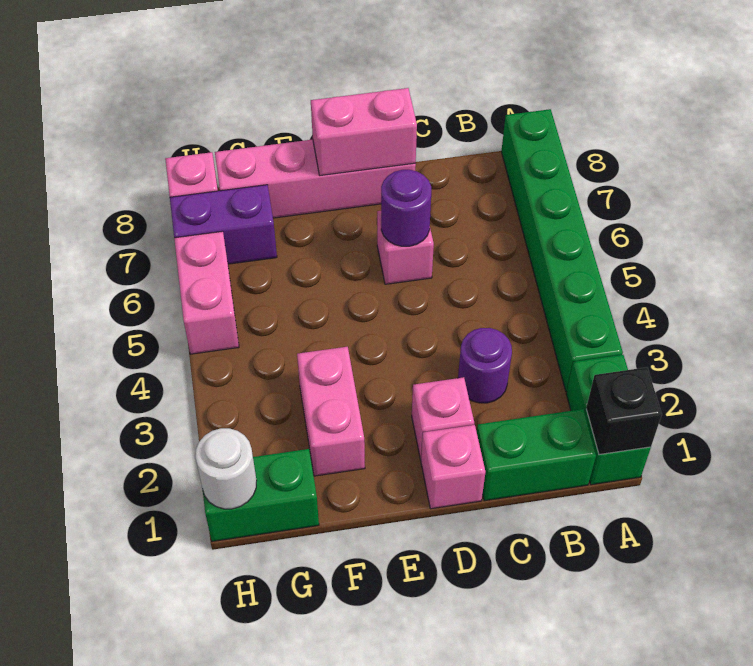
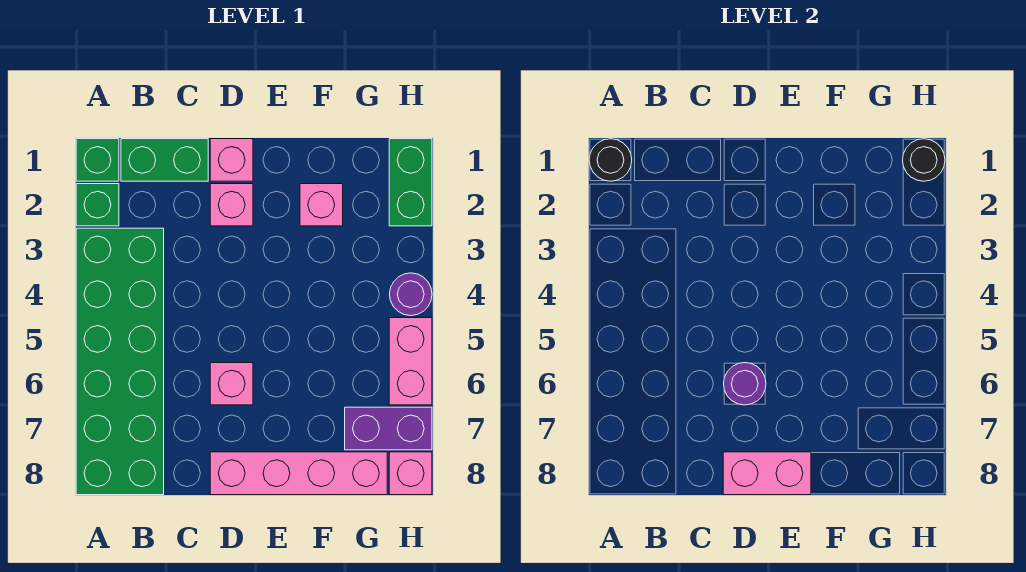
black 1x1 brick [586,367,662,455] -> black 1x1 round brick [589,139,632,181]
green 1x6 brick [501,109,623,392] -> green 2x6 brick [76,228,164,495]
purple 1x1 round brick [458,328,512,403] -> purple 1x1 round brick moved to [390,273,432,316]
pink 1x2 brick [297,347,365,476] -> pink 1x1 brick [300,184,343,226]
green 1x2 brick [203,449,319,541] -> green 1x2 brick turned to [389,139,432,226]
white 1x1 round brick [195,428,257,509] -> black 1x1 round brick [903,139,945,181]

